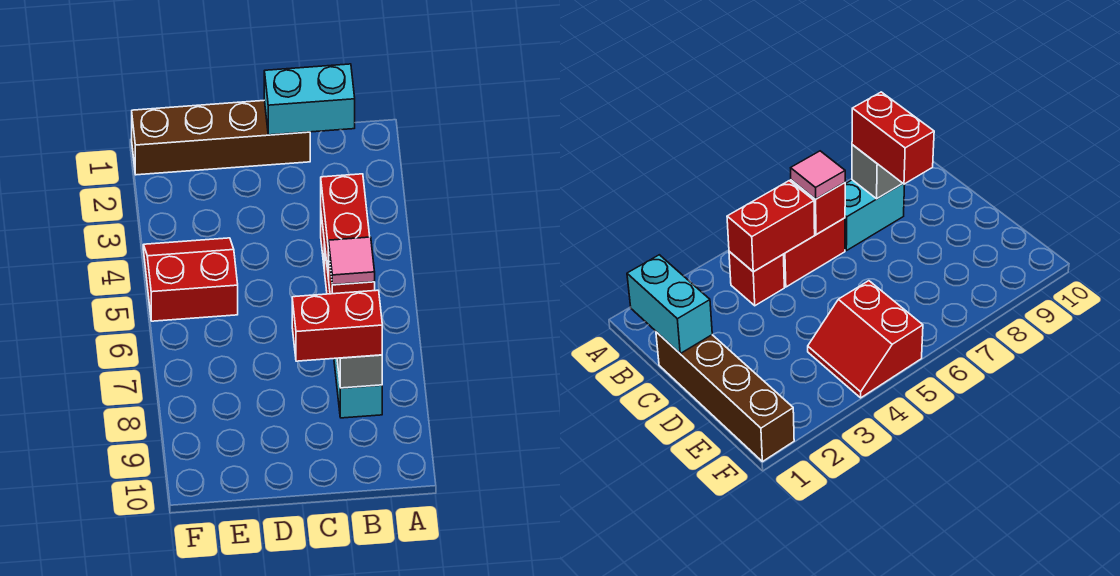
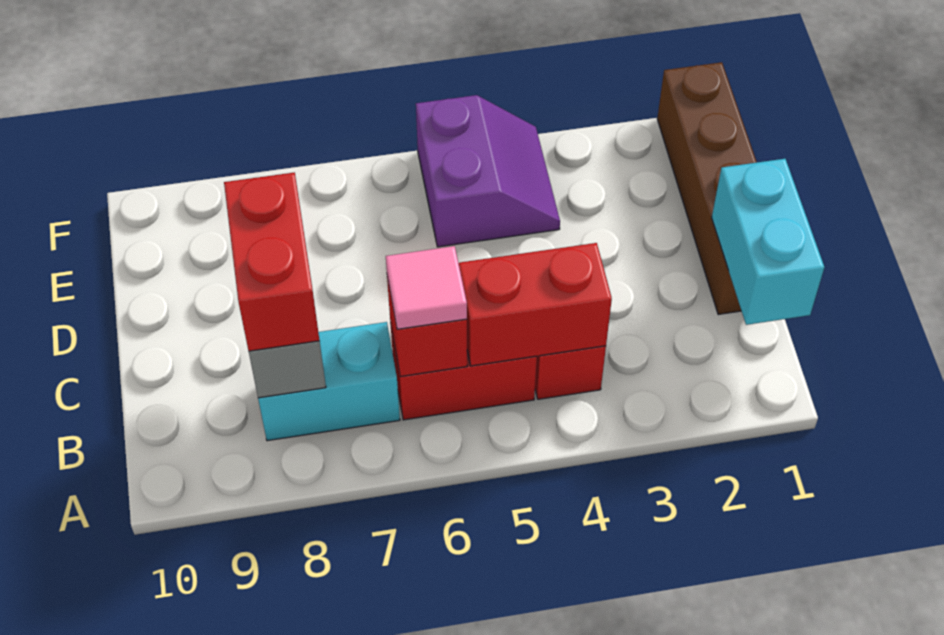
red 2x2 slope [143,238,238,321] -> purple 2x2 slope [416,95,560,247]

